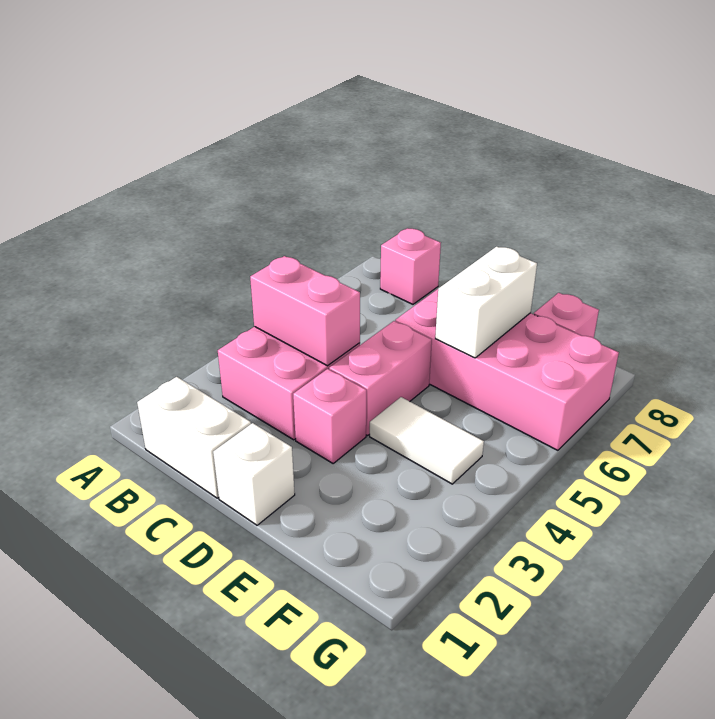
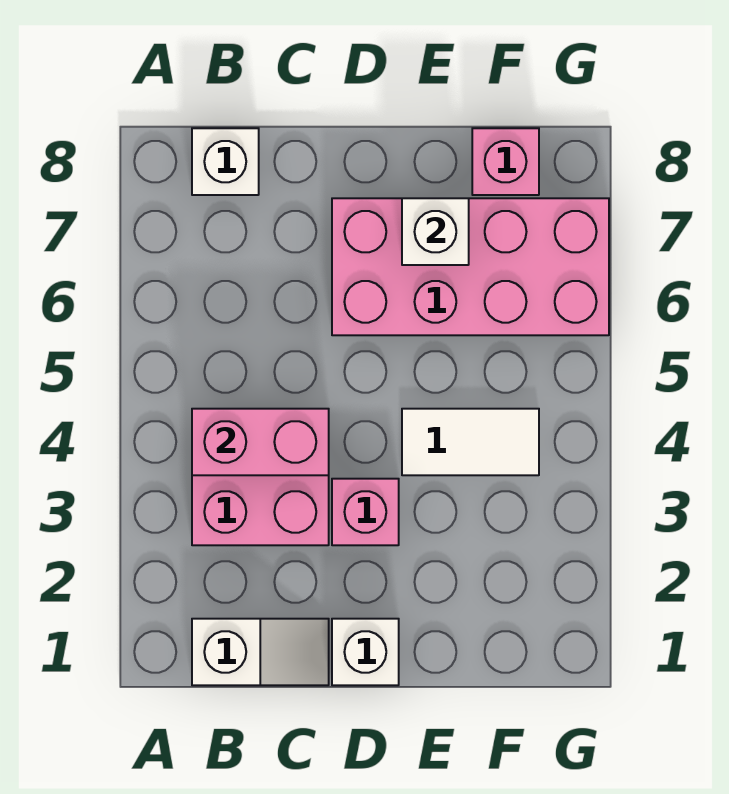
white 1x2 brick [137,377,251,498] -> white 1x2 slope [192,619,329,685]
pink 1x1 brick [380,228,441,304] -> white 1x1 brick [192,128,259,195]
pink 1x2 brick [329,321,432,436] -> none
white 1x2 brick [435,247,537,358] -> white 1x1 brick [402,198,469,265]

